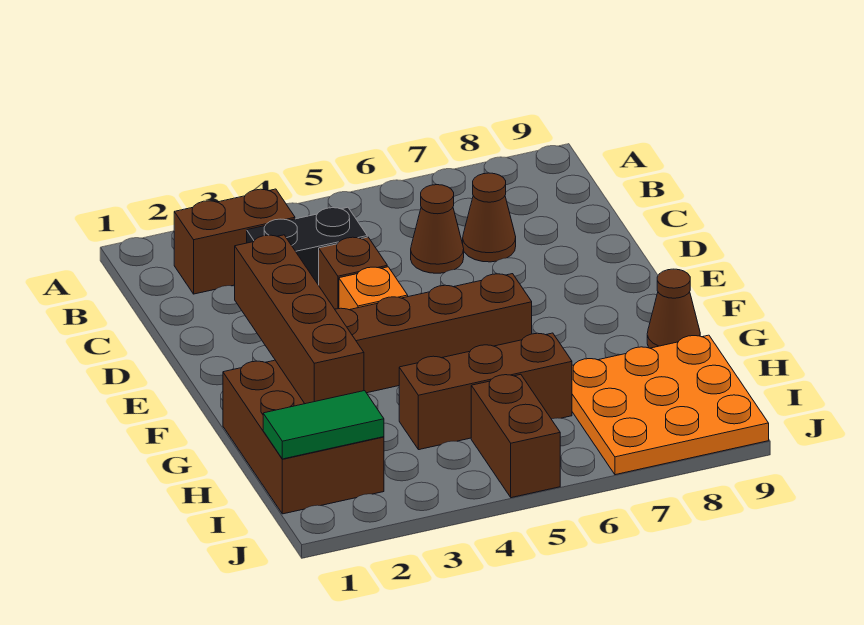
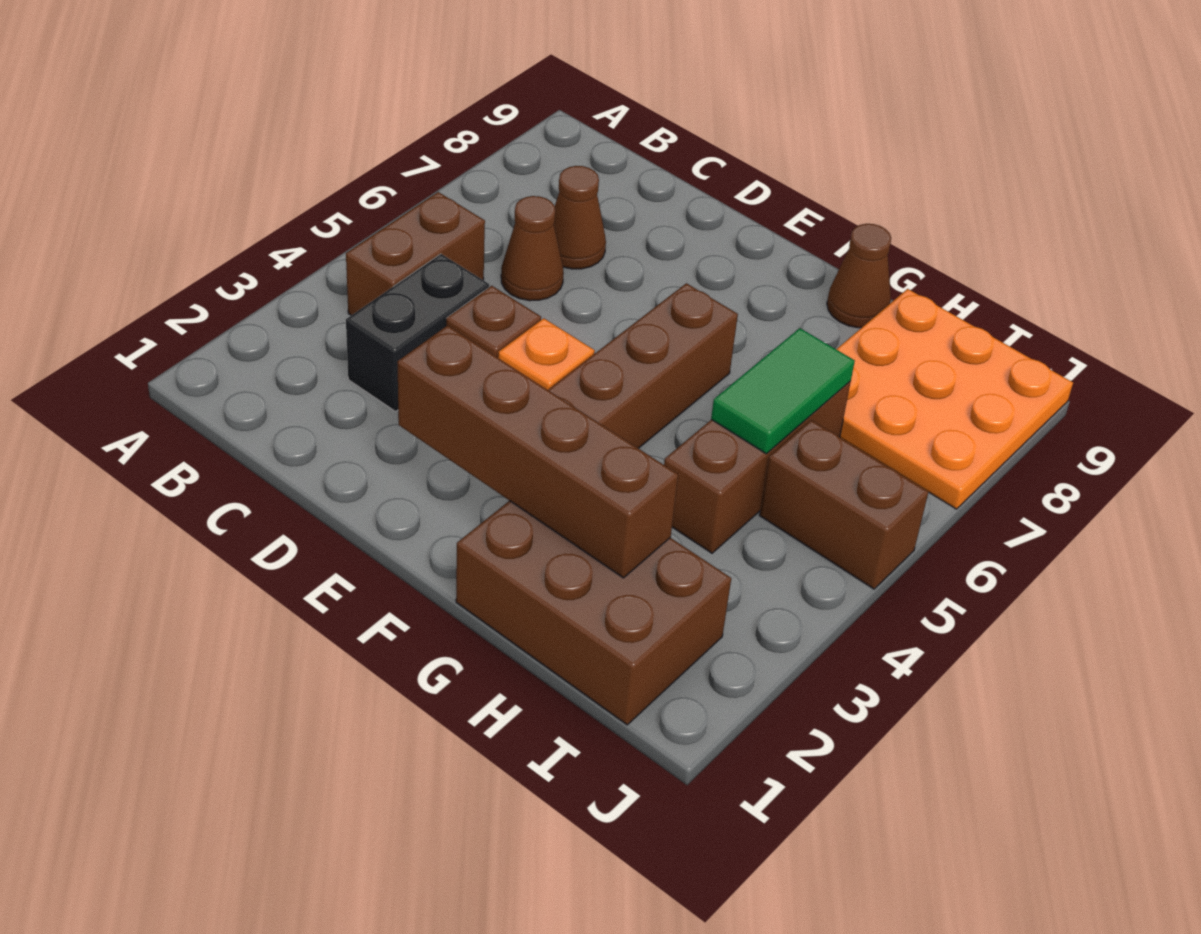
brown 1x2 brick [174,189,295,294] -> brown 1x2 brick moved to [346,192,485,315]
green 1x2 tile [263,391,384,459] -> green 1x2 tile moved to [711,328,855,454]

